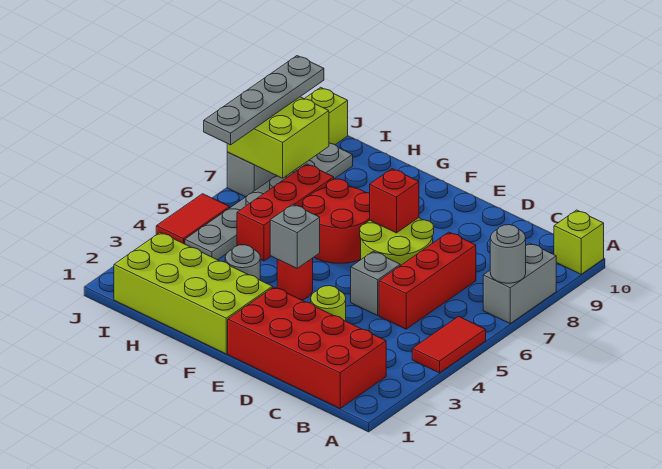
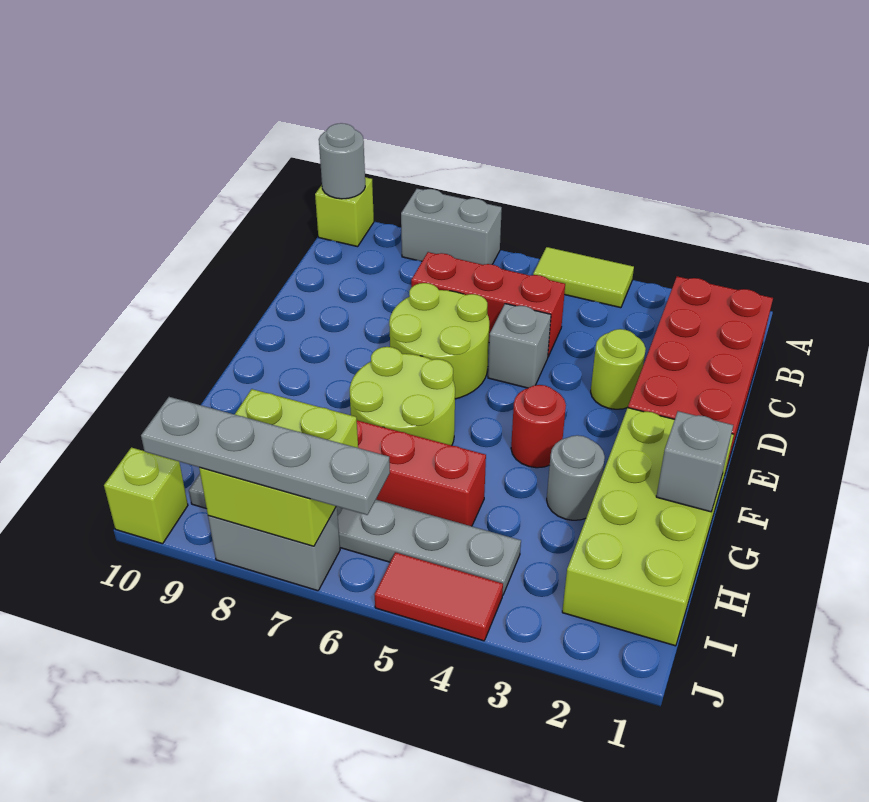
red 1x2 tile [412,316,486,373] -> lime 1x2 tile [533,247,634,308]
grey 1x1 round brick [490,225,526,283] -> grey 1x1 round brick moved to [319,123,365,199]
red 1x1 brick [370,169,419,233] -> none
grey 1x1 brick [270,204,320,268] -> grey 1x1 brick moved to [656,411,733,512]
red 2x2 round brick [303,179,370,263] -> lime 2x2 round brick [350,347,455,446]

